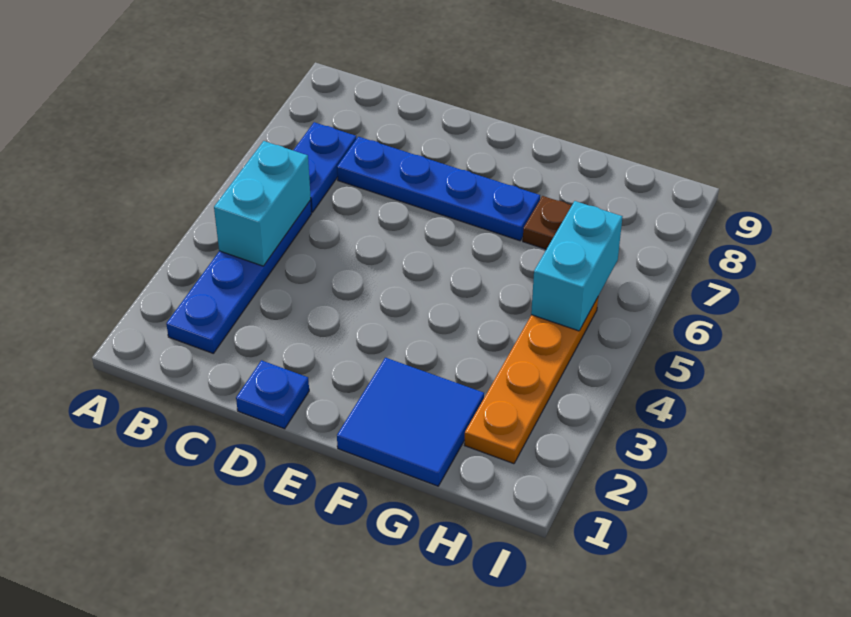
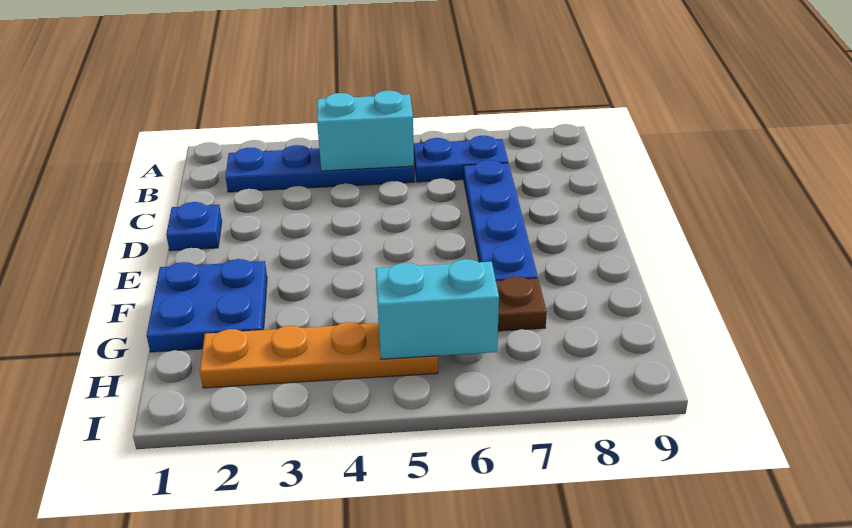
blue 2x2 tile [337,358,484,486] -> blue 2x2 plate [147,259,267,352]

